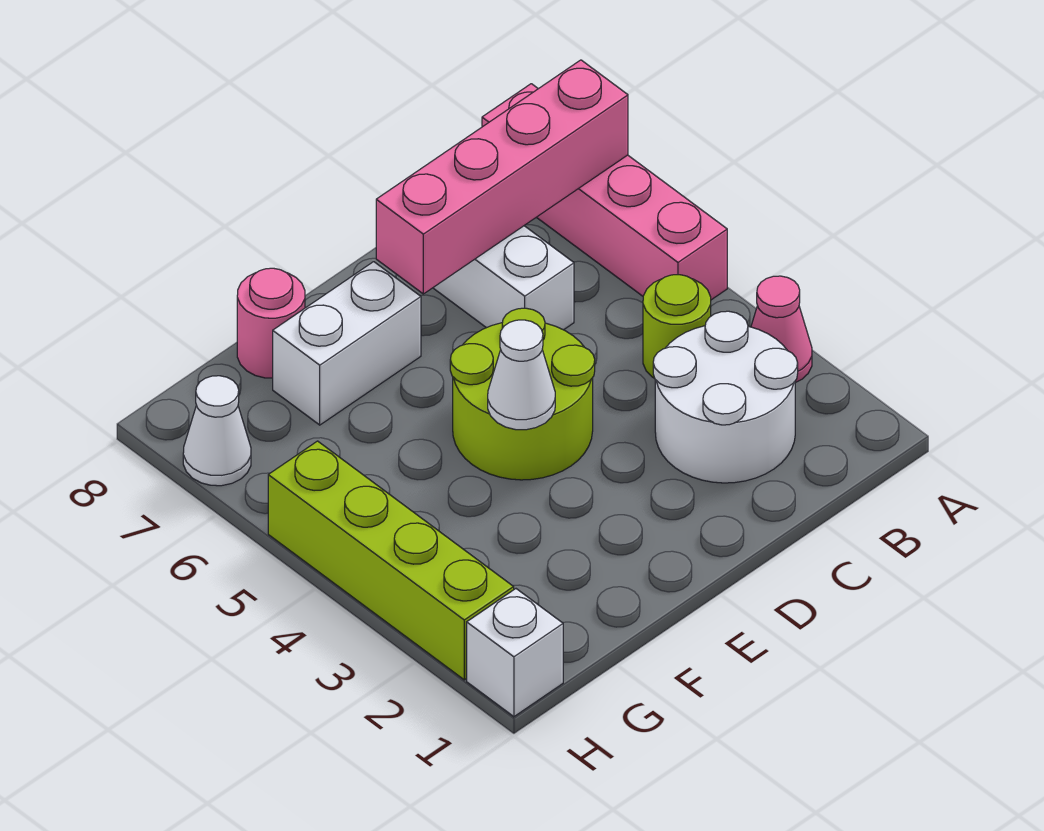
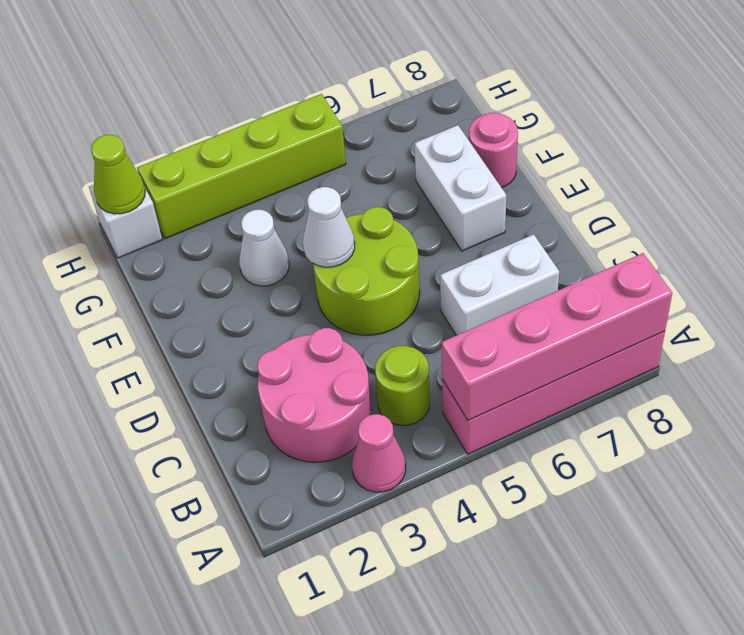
pink 1x4 brick [376,60,628,294] -> pink 1x4 brick turned to [442,253,672,420]
white 2x2 round brick [653,311,798,483] -> pink 2x2 round brick [257,328,372,462]
none -> lime 1x1 cone [91,135,145,214]
white 1x1 cone [183,376,251,486] -> white 1x1 cone moved to [239,210,289,286]

